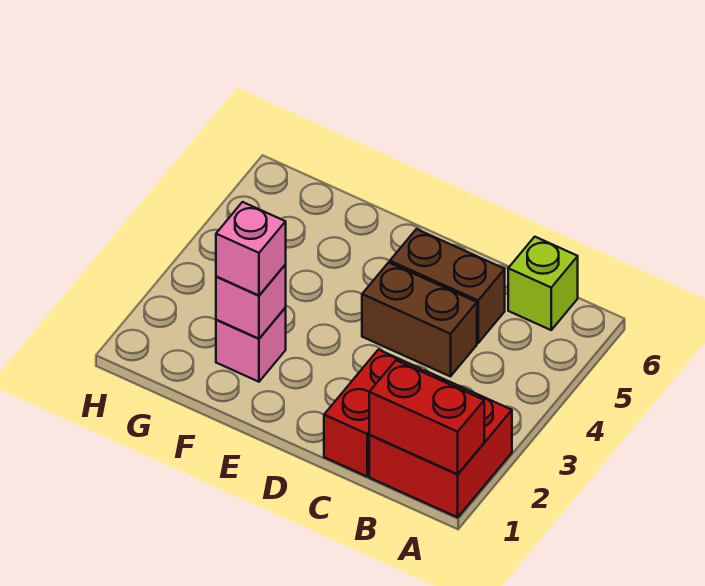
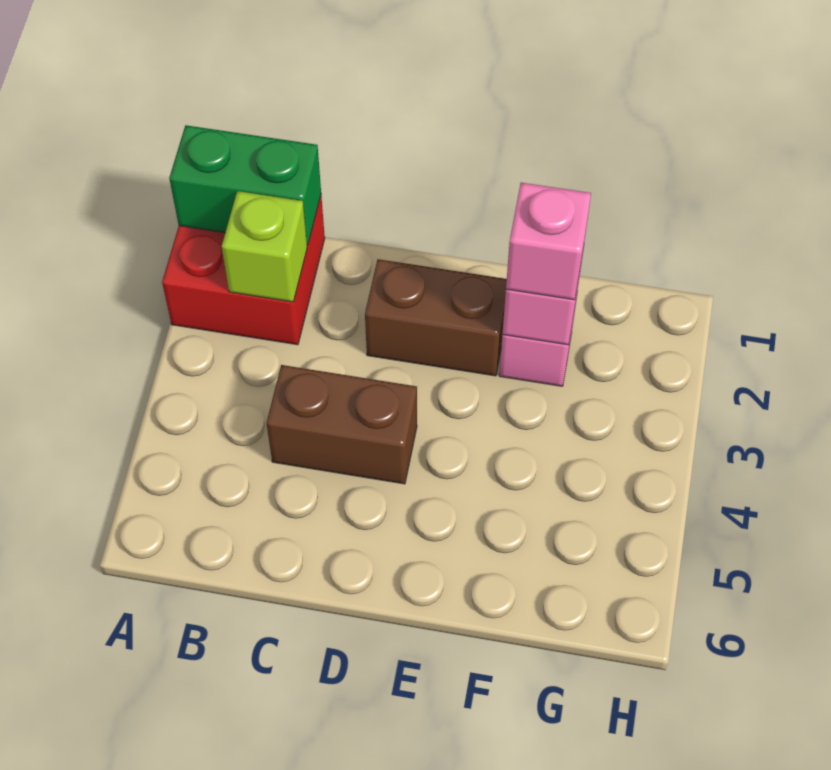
red 1x2 brick [369,360,484,474] -> green 1x2 brick [169,125,321,245]
lime 1x1 brick [508,237,578,330] -> lime 1x1 brick moved to [222,191,307,302]
red 1x2 brick [324,350,421,476] -> none
brown 1x2 brick [390,229,505,343] -> brown 1x2 brick moved to [365,259,507,376]

